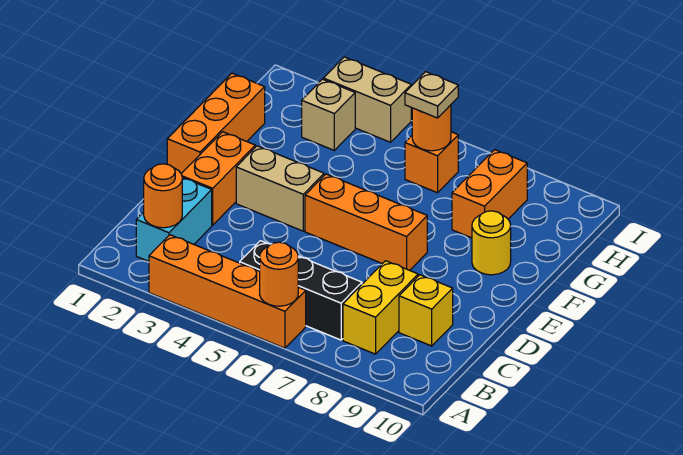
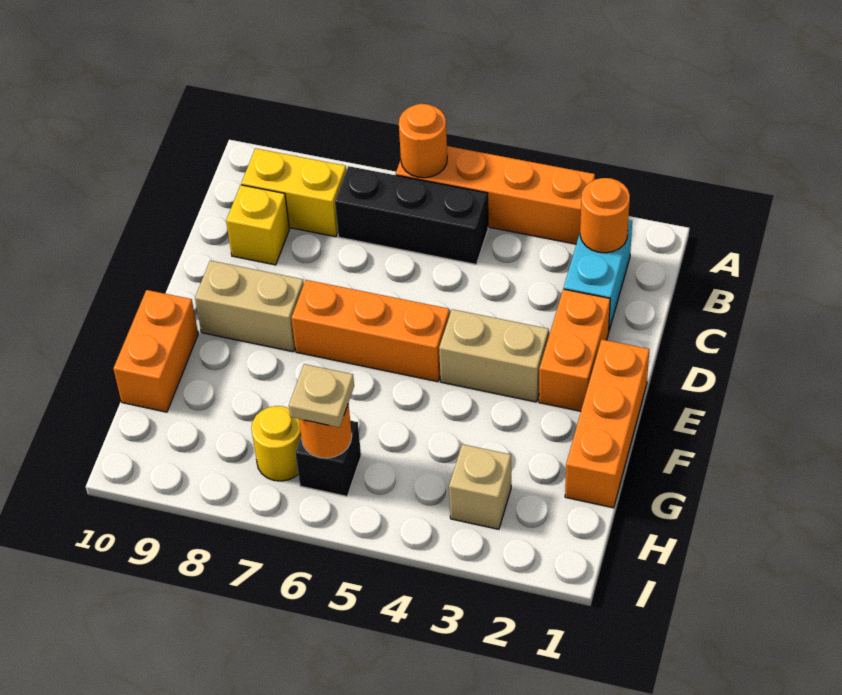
yellow 1x2 brick [343,261,418,354] -> yellow 1x2 brick turned to [241,148,346,237]
yellow 1x1 round brick [472,211,511,275] -> yellow 1x1 round brick moved to [251,406,301,481]
orange 1x2 brick [452,150,527,238] -> orange 1x2 brick moved to [113,290,198,412]
orange 1x1 brick [405,132,458,193] -> black 1x1 brick [295,421,361,496]
tan 1x2 brick [323,57,411,142] -> tan 1x2 brick moved to [195,261,304,352]

